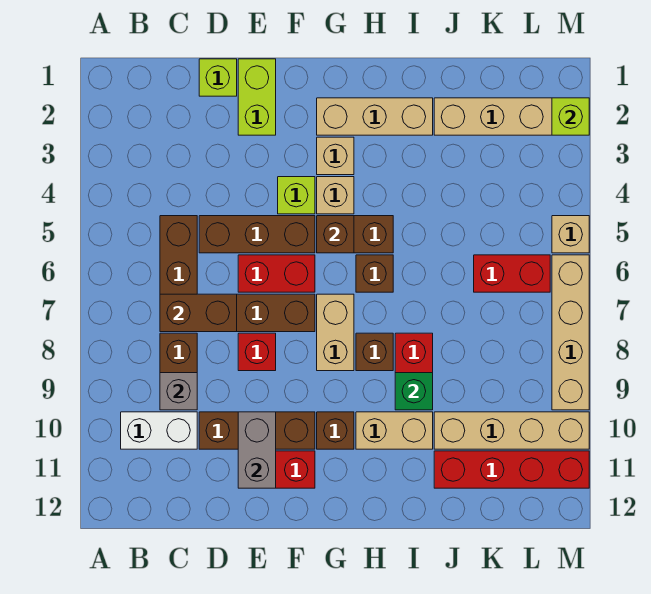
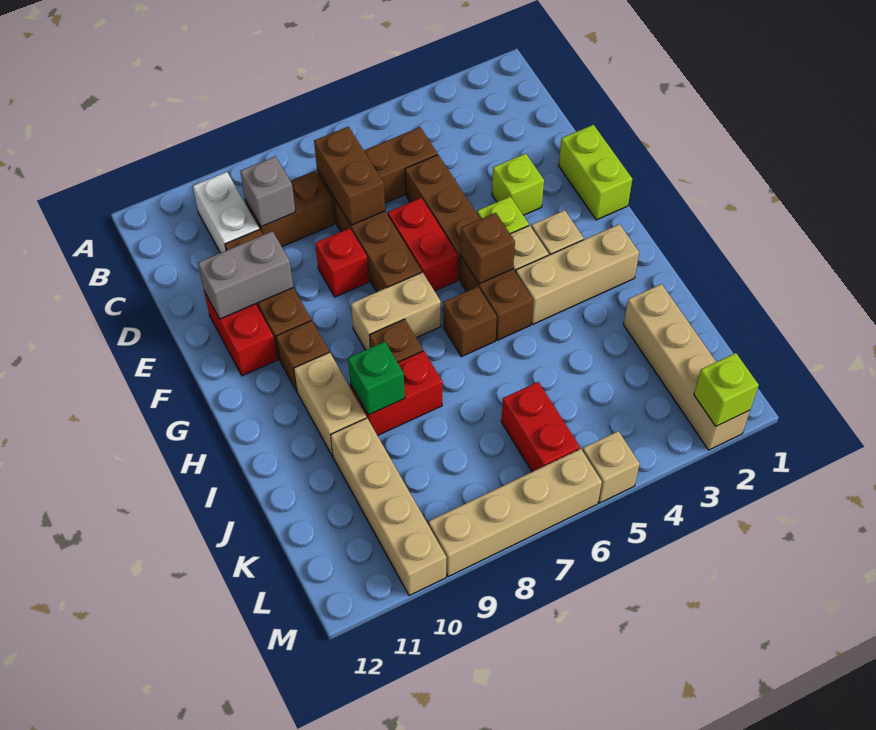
lime 1x1 brick [199,59,237,96] -> lime 1x1 brick moved to [492,153,544,215]
lime 1x2 brick [238,59,276,135] -> lime 1x2 brick turned to [559,125,632,220]
tan 1x3 brick [317,98,433,135] -> tan 1x3 brick turned to [516,224,639,324]
red 1x4 brick [434,451,589,488] -> none

